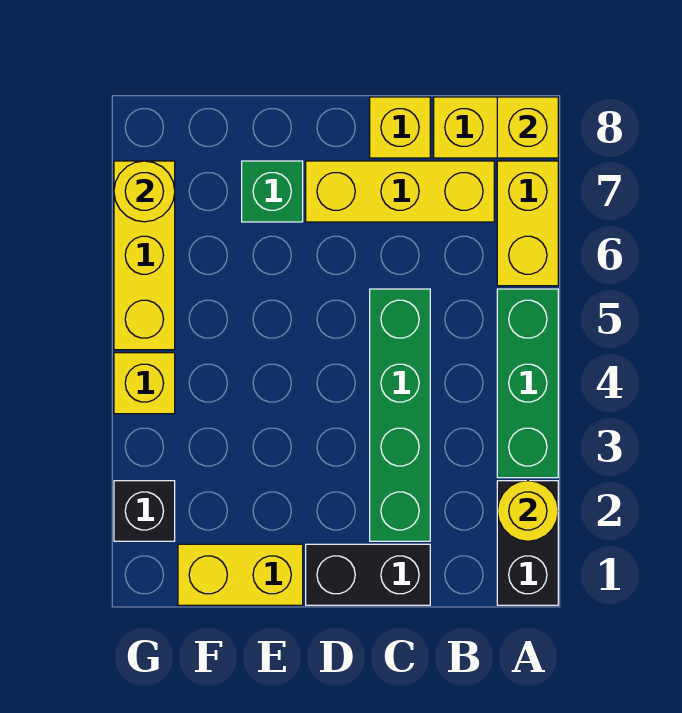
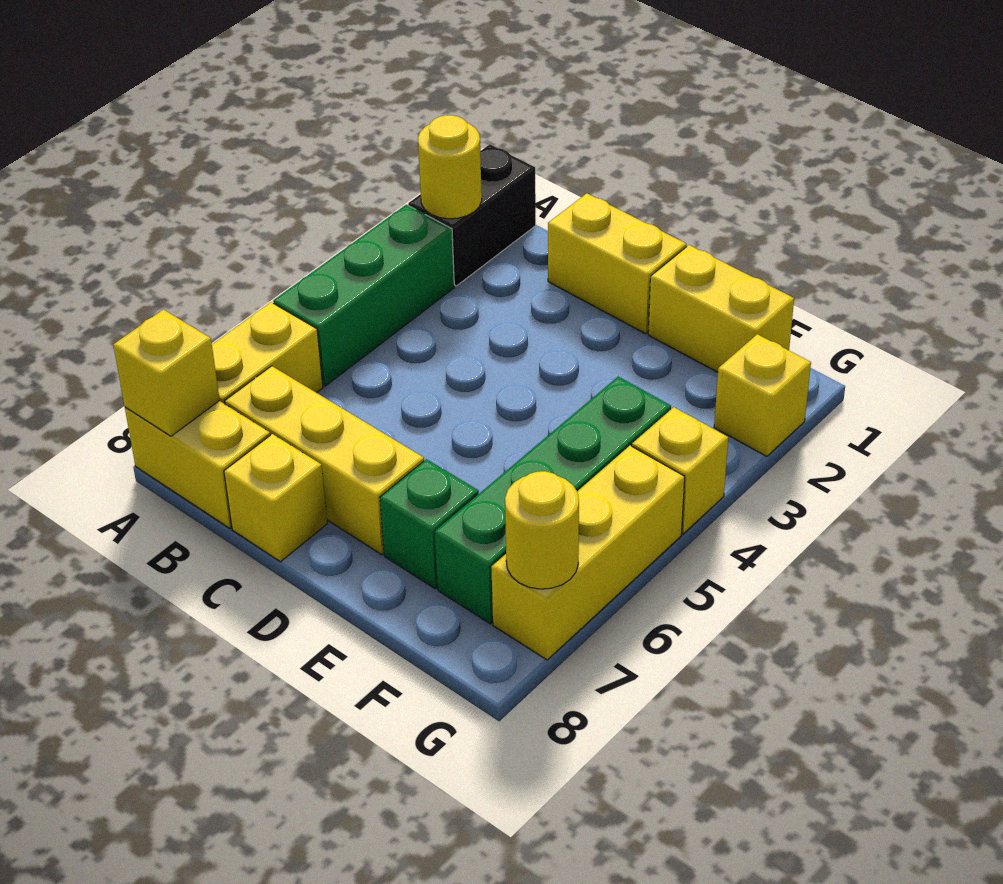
black 1x2 brick [306,544,430,605] -> yellow 1x2 brick [548,193,686,334]
green 1x4 brick [370,289,430,541] -> green 1x4 brick moved to [435,377,671,624]
black 1x1 brick [114,481,175,541] -> yellow 1x1 brick [714,334,811,456]

